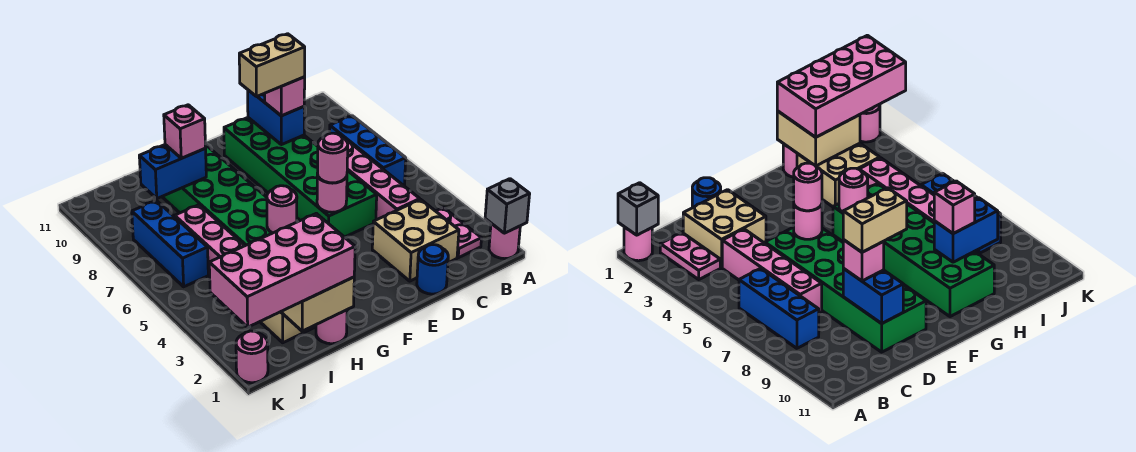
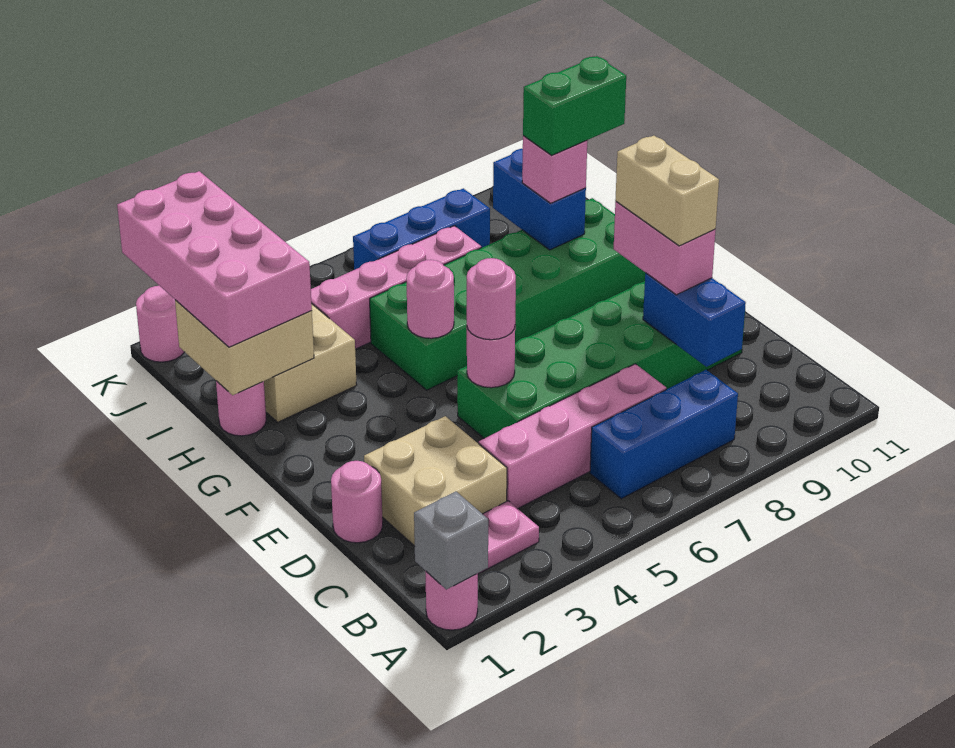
blue 1x1 round brick [417,245,448,294] -> pink 1x1 round brick [331,461,383,543]
blue 1x2 brick [248,90,304,145] -> blue 1x2 brick turned to [643,273,746,367]
pink 1x1 brick [265,77,305,116] -> pink 1x2 brick [614,202,716,295]
none -> green 1x2 brick [523,56,626,156]

